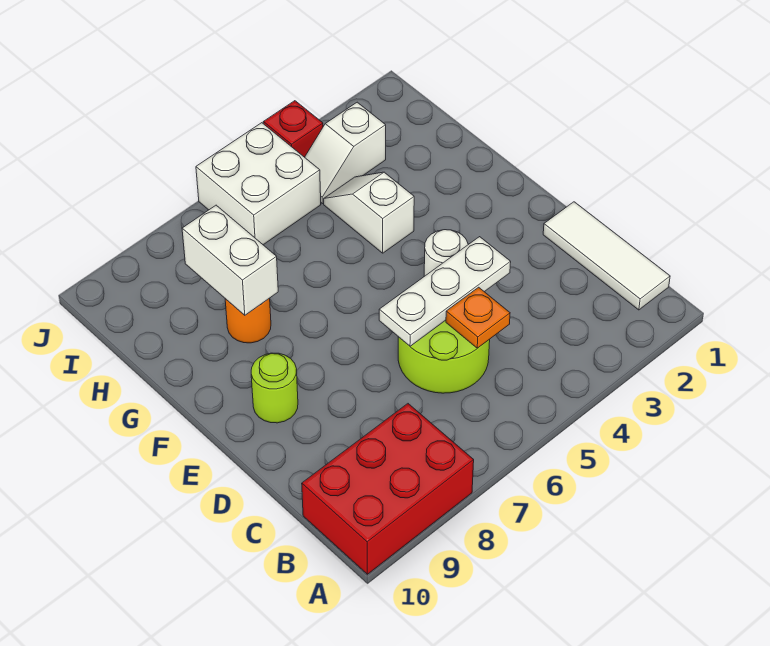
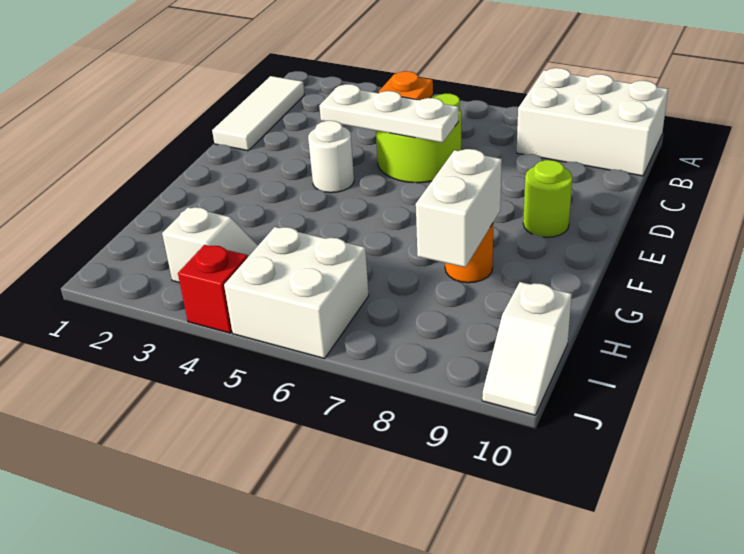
red 2x3 brick [302,404,474,574] -> white 2x3 brick [517,68,668,176]
white 1x2 slope [324,172,414,253] -> white 1x2 slope moved to [482,282,572,415]

